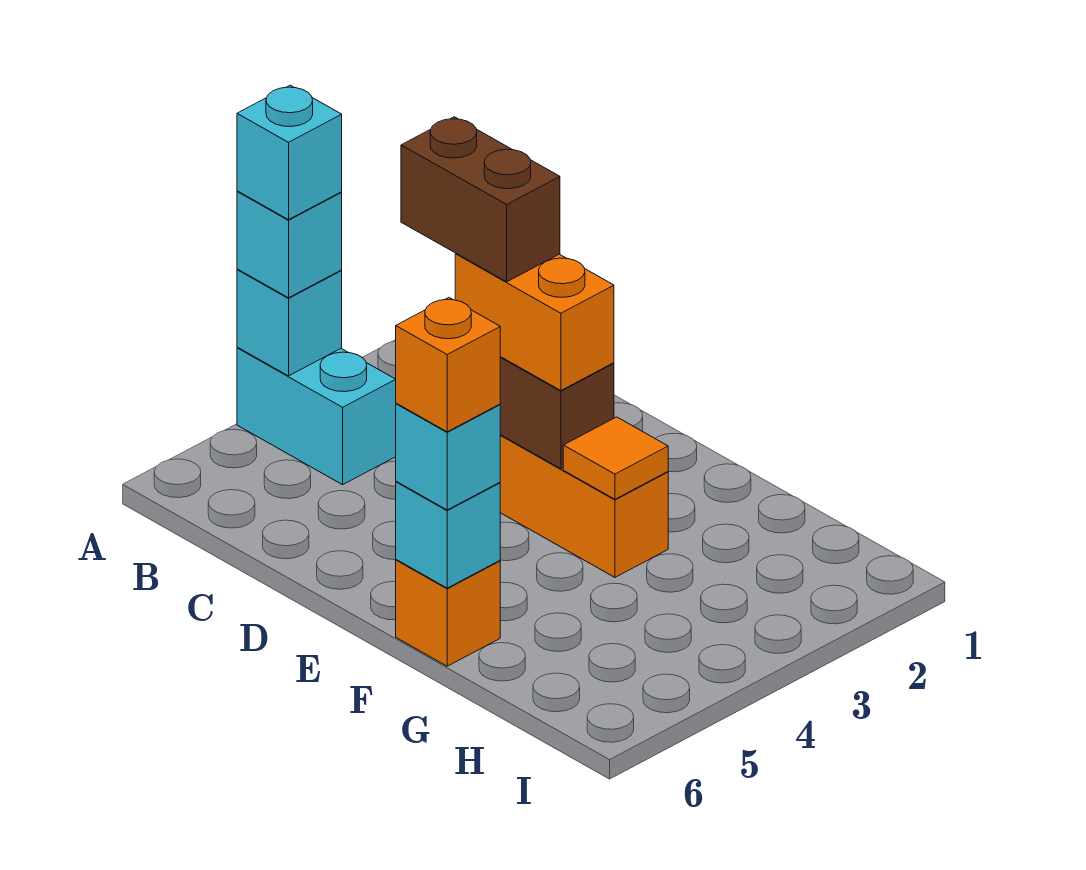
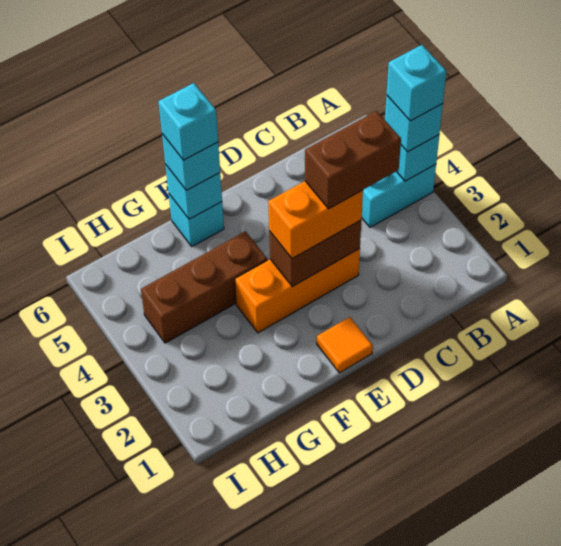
orange 1x1 tile [563,417,668,499] -> orange 1x1 tile moved to [317,317,373,373]
none -> brown 1x3 brick [141,231,267,343]
orange 1x1 brick [396,560,500,666] -> cyan 1x1 brick [169,194,224,246]
orange 1x1 brick [396,298,500,432] -> cyan 1x1 brick [158,83,218,160]

